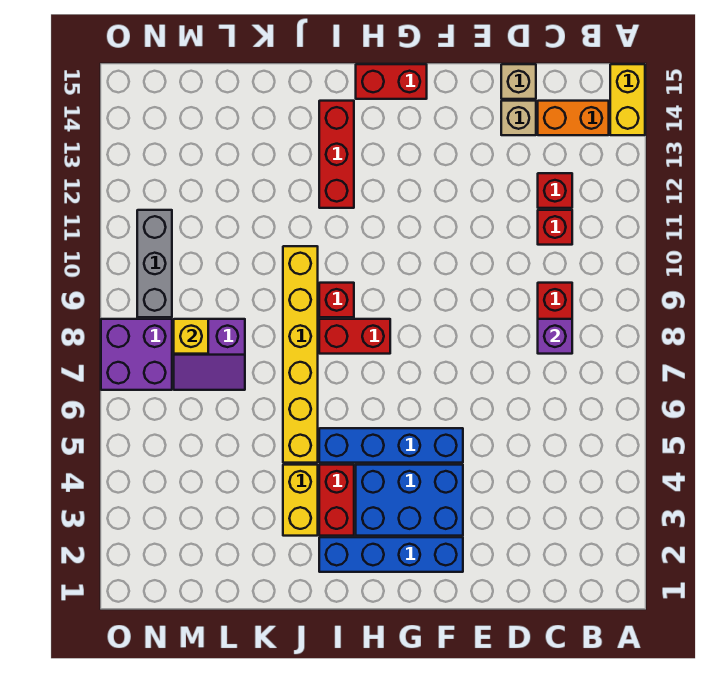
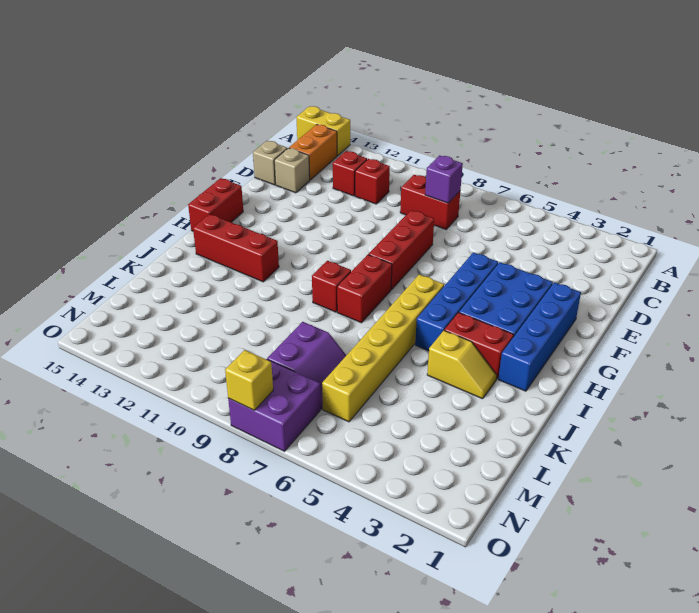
none -> red 1x3 brick [368,210,434,290]
yellow 1x2 brick [283,465,318,536] -> yellow 1x2 slope [427,331,497,399]
yellow 1x6 brick [283,246,318,463] -> yellow 1x6 brick turned to [322,274,444,422]
yellow 1x1 brick [174,319,208,354] -> yellow 1x1 brick moved to [225,350,273,410]
grey 1x3 brick [137,210,172,317] -> none

